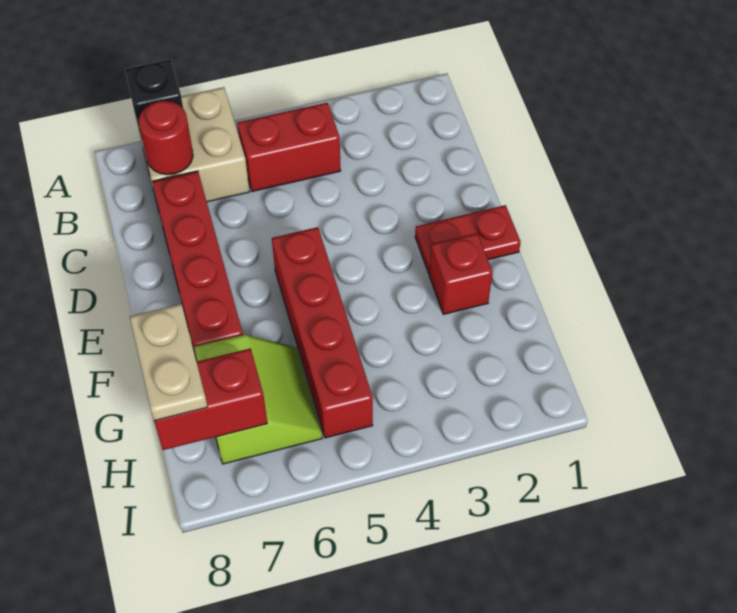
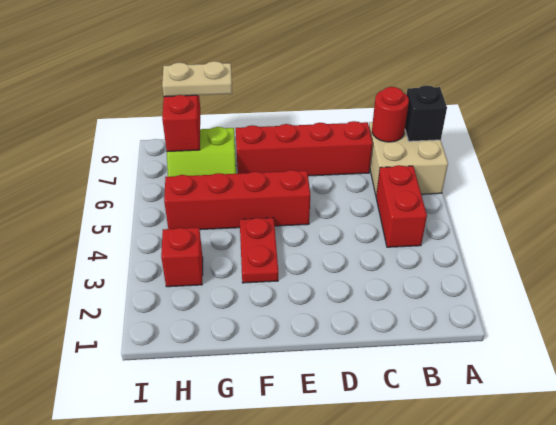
red 1x2 plate [415,205,521,273] -> red 1x2 plate moved to [240,218,278,283]
red 1x1 brick [429,233,493,314] -> red 1x1 brick moved to [161,228,203,287]

